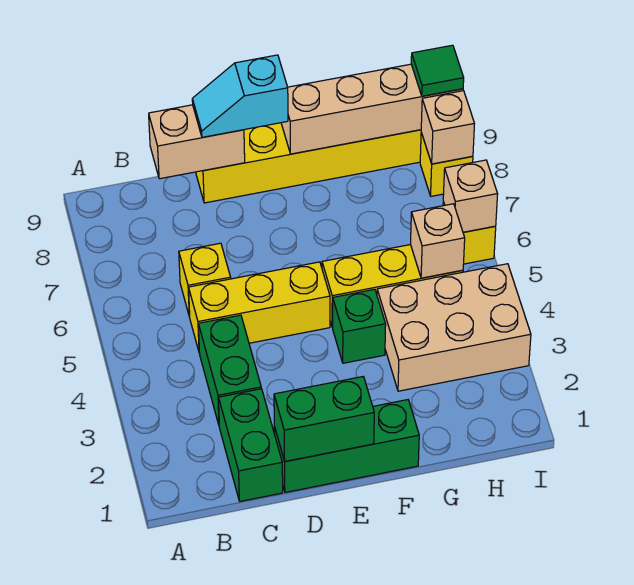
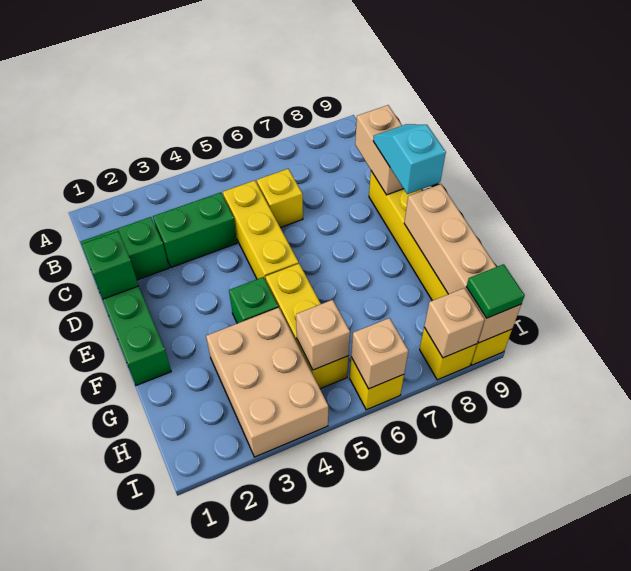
green 1x2 brick [274,377,374,461] -> green 1x1 brick [81,231,138,299]

